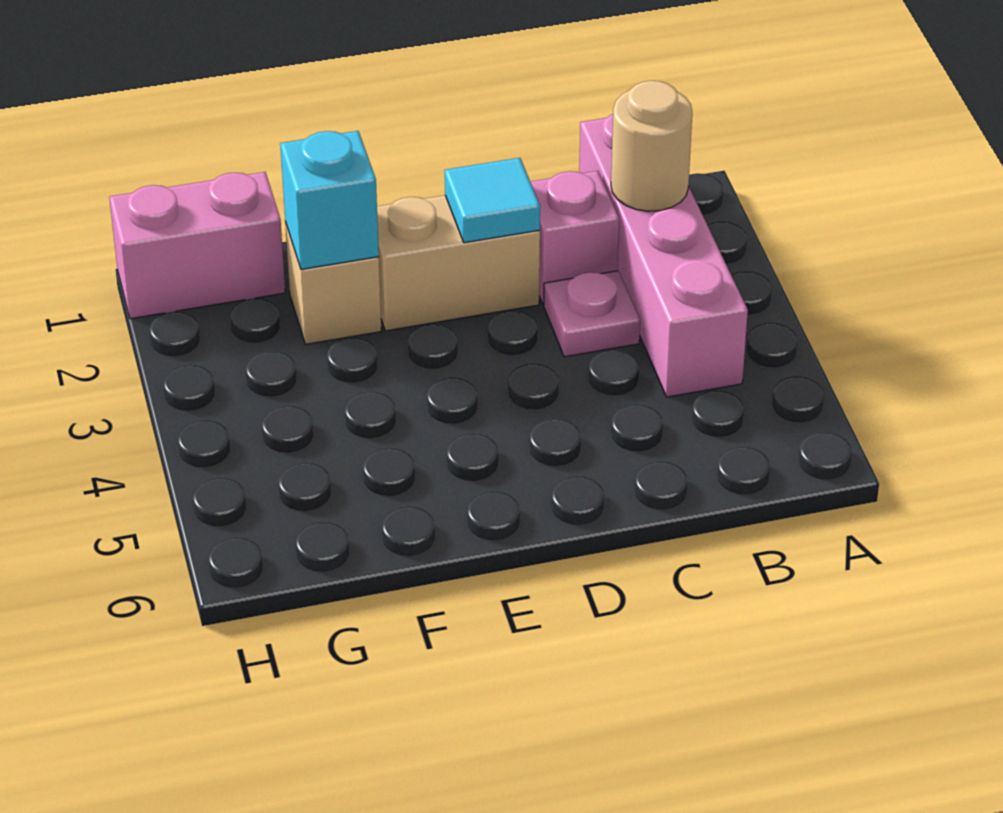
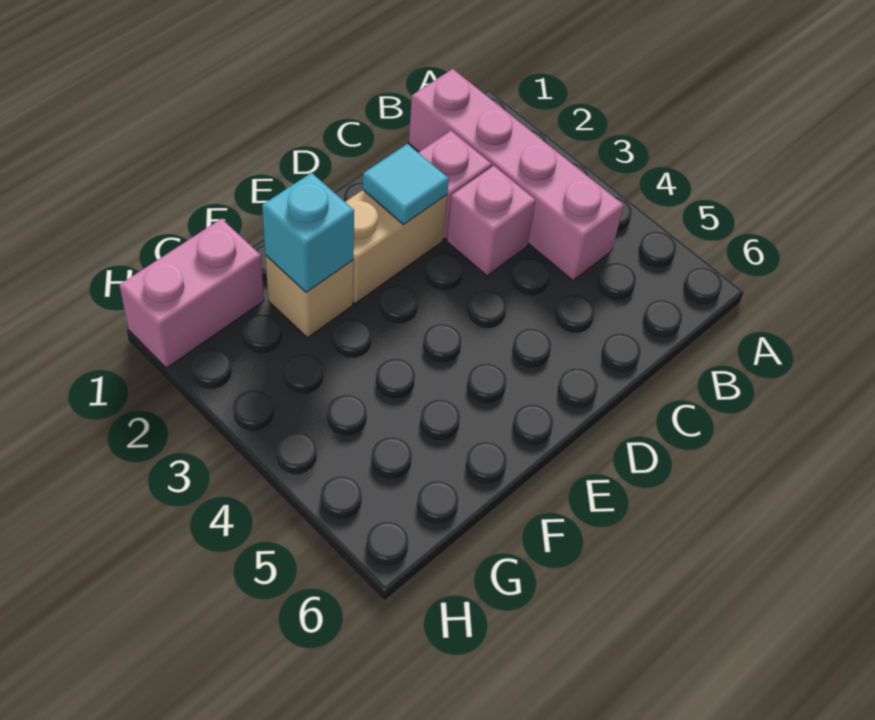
tan 1x1 round brick [611,81,692,211] -> none
pink 1x1 plate [544,271,640,357] -> pink 1x1 brick [447,166,536,276]

